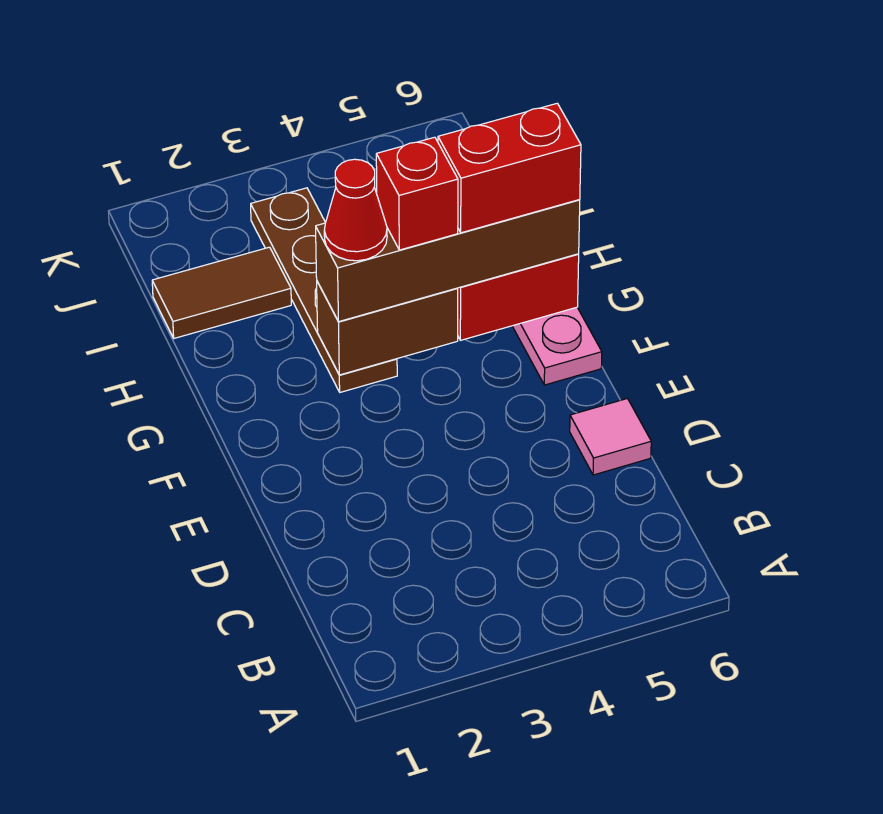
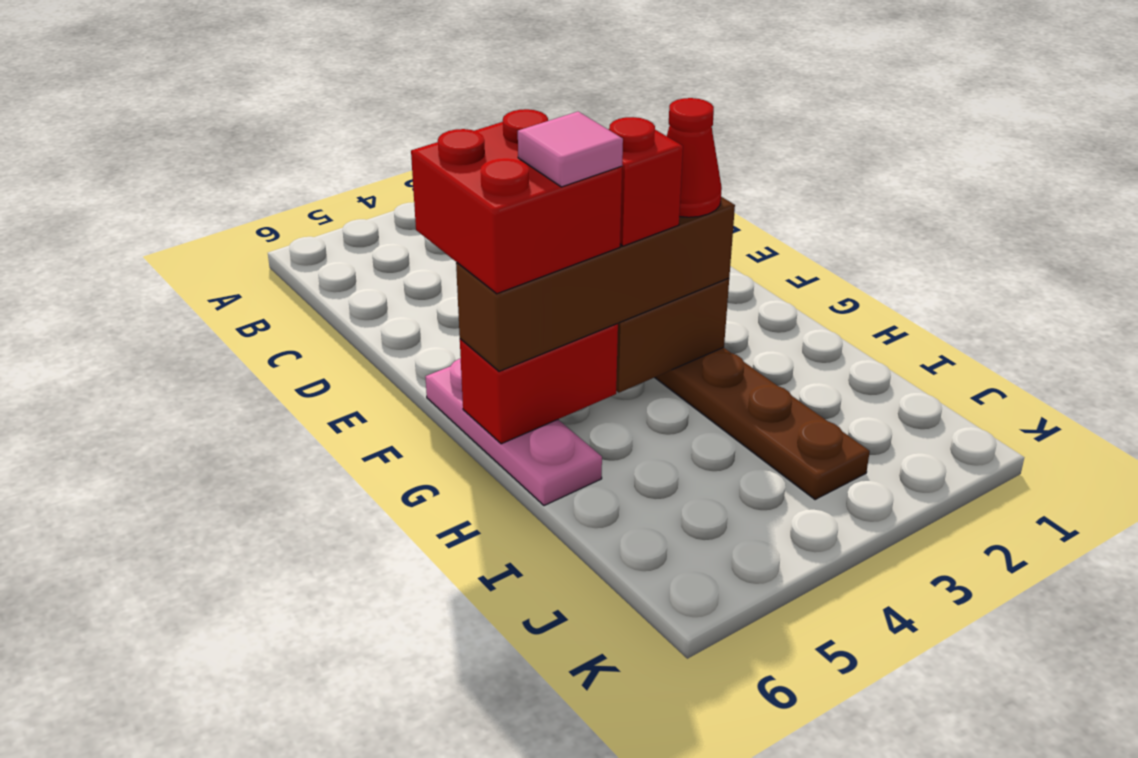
pink 1x1 tile [570,399,651,475] -> pink 1x1 tile moved to [518,111,623,187]
red 1x2 brick [438,103,581,233] -> red 2x2 brick [411,109,622,294]
brown 1x2 tile [152,247,291,338] -> none

